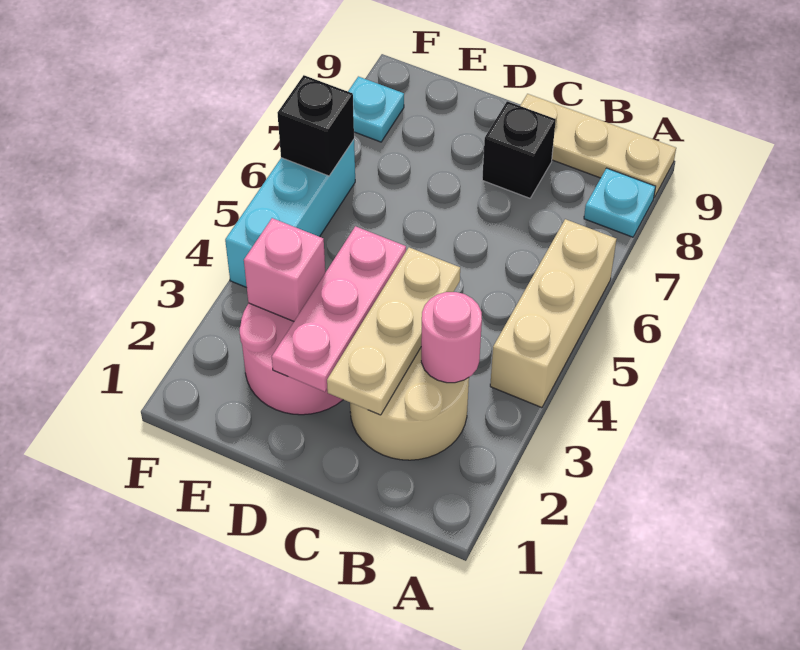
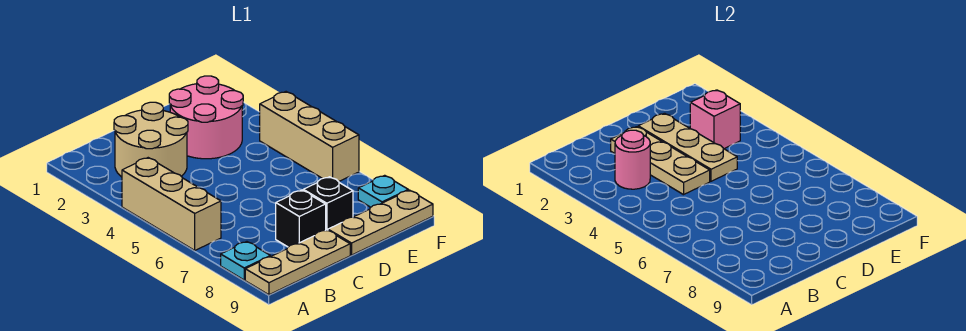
pink 1x3 plate [272,226,406,392] -> tan 1x3 plate [638,113,737,181]
none -> tan 1x3 plate [328,190,433,255]
cyan 1x3 brick [225,140,355,288] -> tan 1x3 brick [260,92,359,182]
black 1x1 brick [278,75,354,176] -> black 1x1 brick moved to [303,177,353,230]

